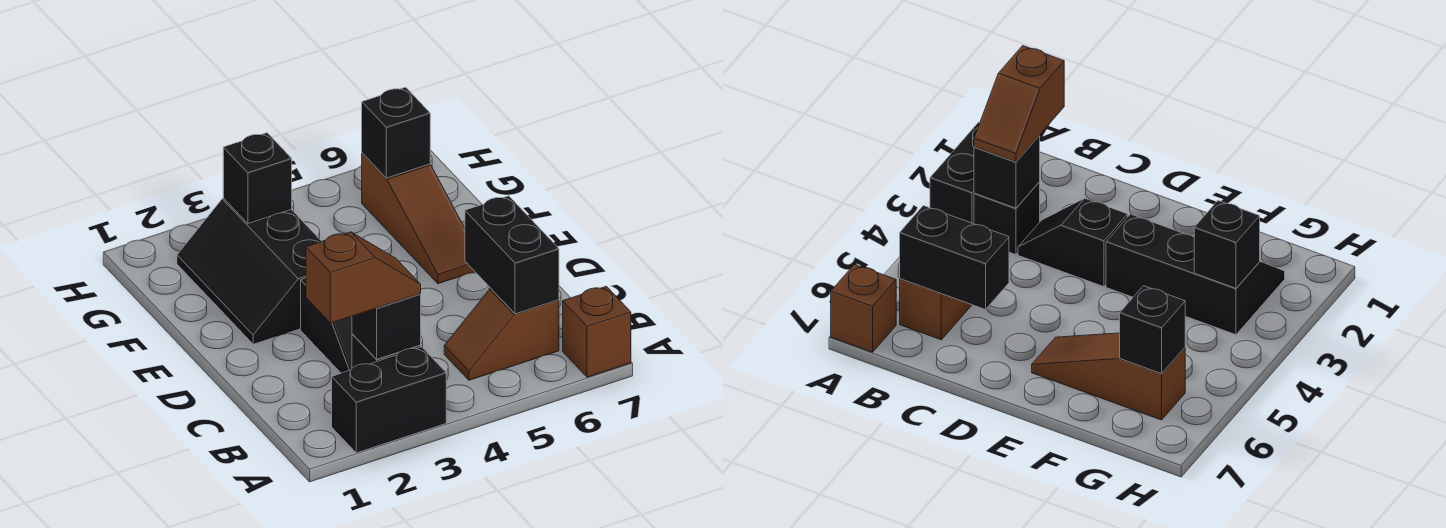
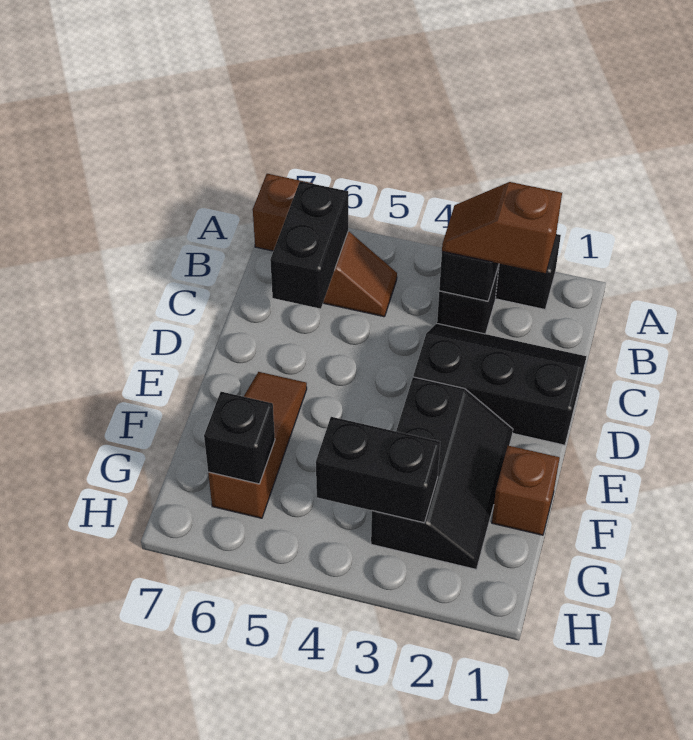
black 1x2 slope [301,278,352,373] -> black 2x3 slope [413,323,586,445]
none -> brown 1x1 brick [492,446,560,535]
black 1x1 brick [223,133,292,223] -> black 1x2 brick [316,417,440,523]

